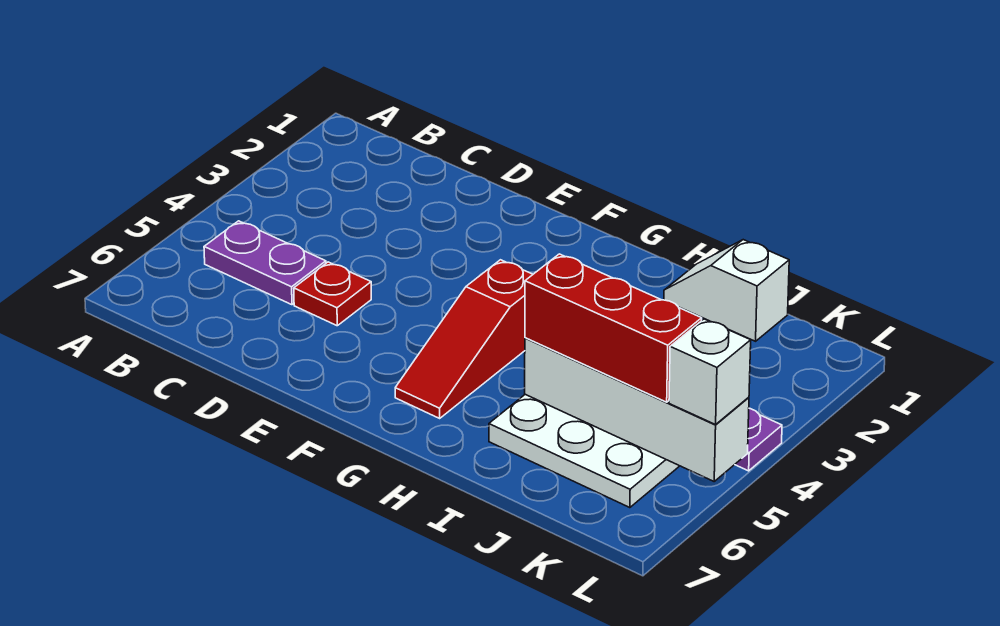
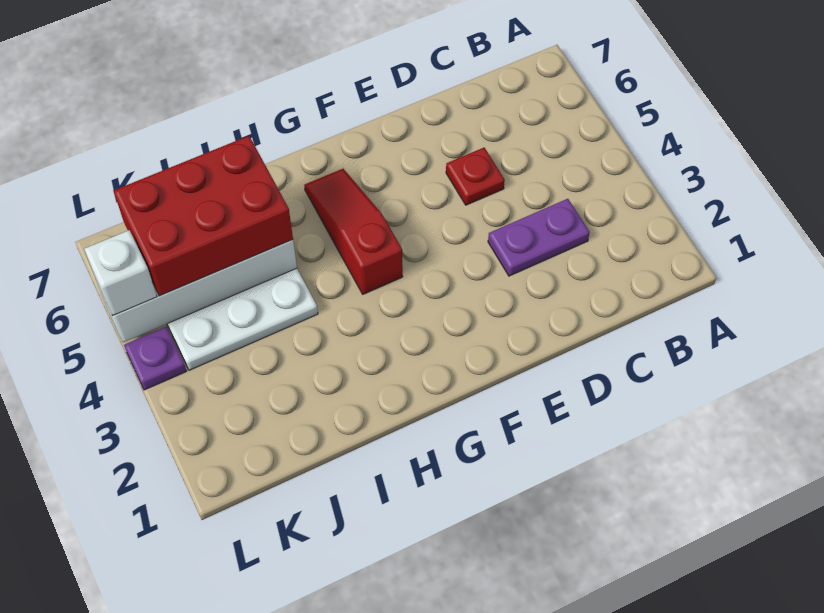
purple 1x2 plate [204,221,326,305] -> purple 1x2 plate moved to [488,199,590,276]
white 1x2 slope [664,240,789,341] -> none
red 1x3 brick [525,254,702,402] -> red 2x3 brick [114,136,293,296]

